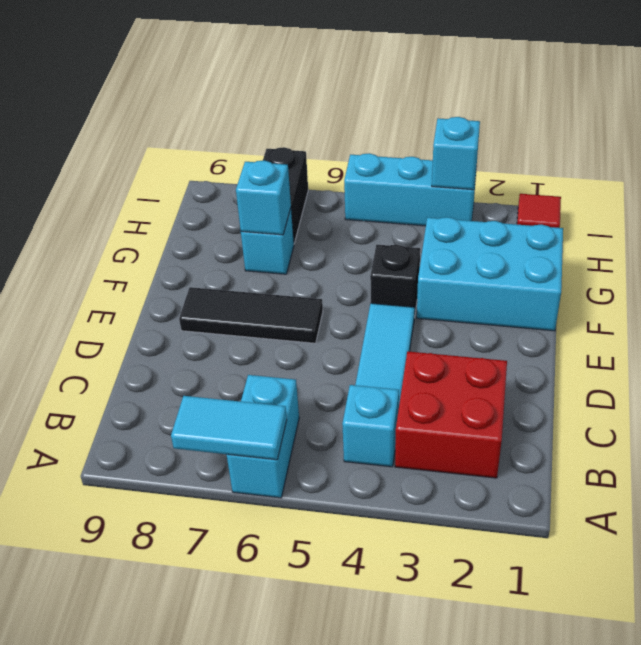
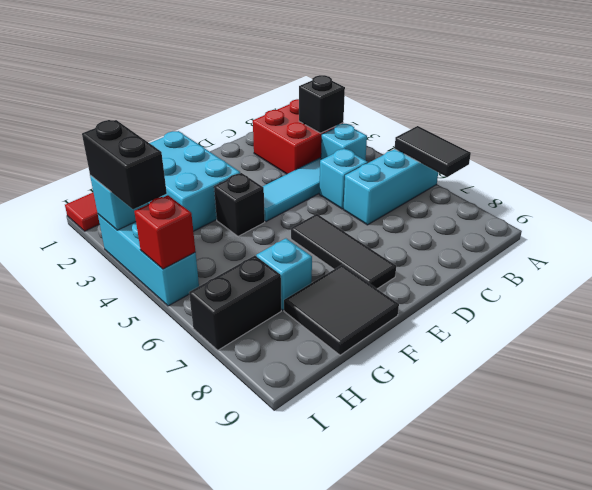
cyan 1x2 brick [227,375,299,498] -> cyan 1x3 brick [343,149,438,225]
cyan 1x2 tile [171,396,287,460] -> black 1x2 tile [394,126,471,177]
none -> black 1x1 brick [299,75,345,133]
none -> black 2x2 tile [284,265,399,355]
cyan 1x1 brick [236,161,291,235] -> cyan 1x1 brick moved to [319,149,368,209]
none -> black 1x2 brick [82,120,167,209]
none -> red 1x1 brick [134,195,195,269]

